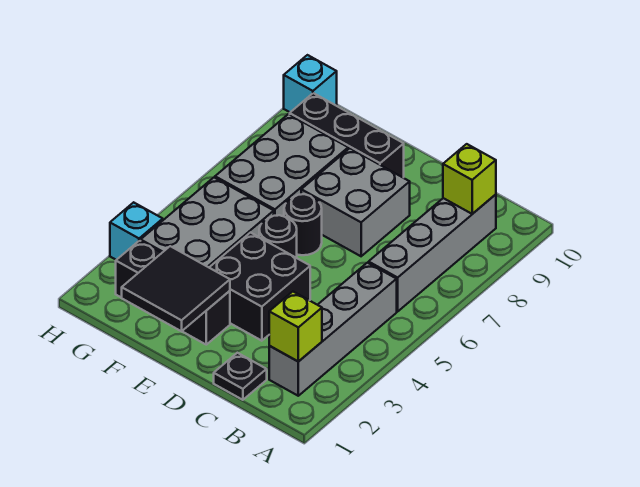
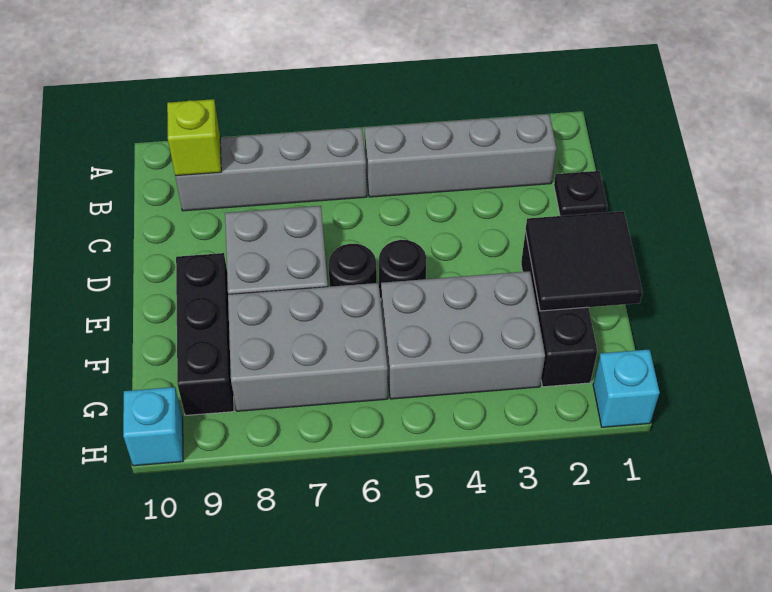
lime 1x1 brick [269,292,322,362] -> none
black 2x2 brick [209,233,310,341] -> none
cyan 1x1 brick [110,202,163,260] -> cyan 1x1 brick moved to [593,349,660,427]

